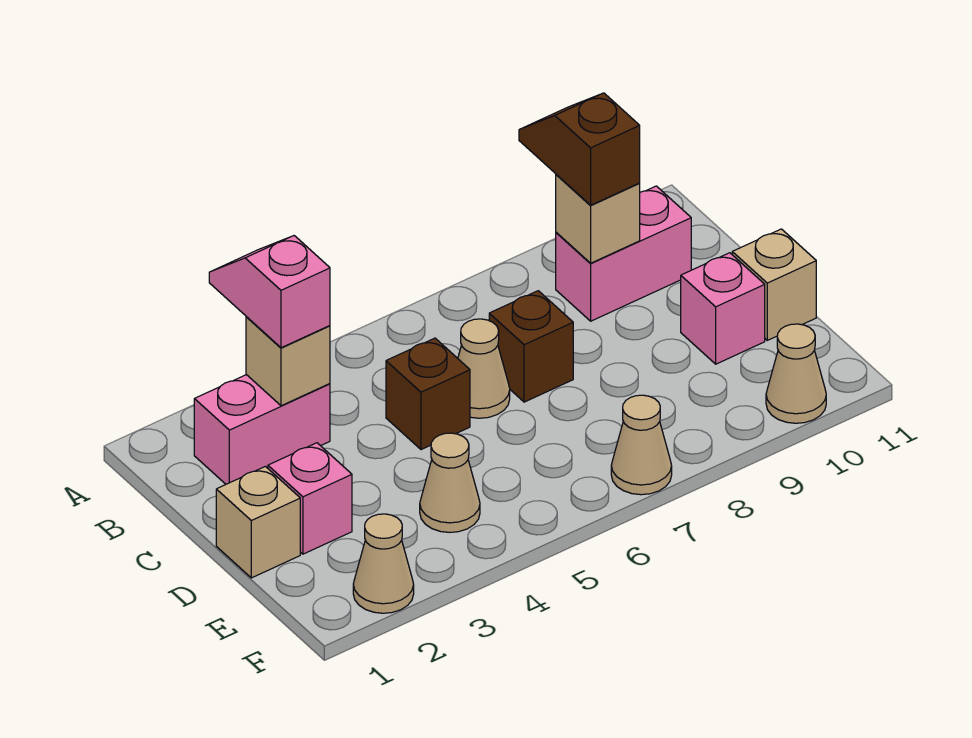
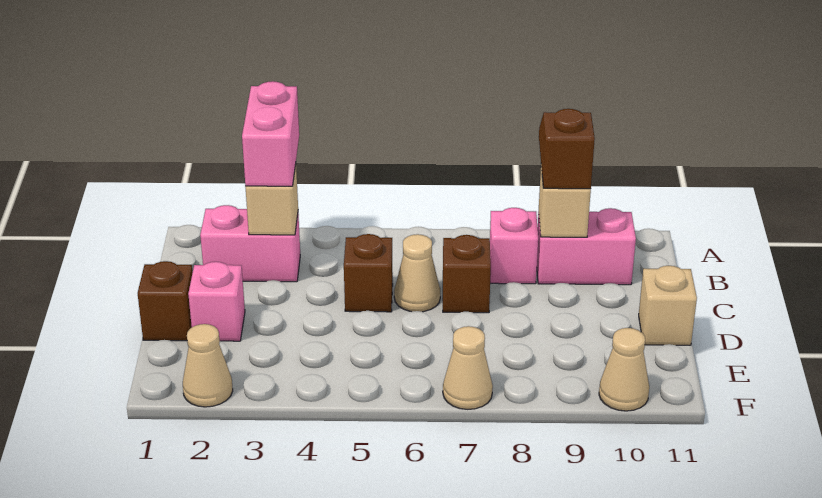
pink 1x2 slope [209,236,330,348] -> pink 1x2 brick [242,81,299,186]
tan 1x1 brick [216,466,300,578] -> brown 1x1 brick [138,261,193,341]
pink 1x1 brick [681,253,765,364] -> pink 1x1 brick moved to [490,208,538,284]
tan 1x1 cone [420,433,480,533] -> none

